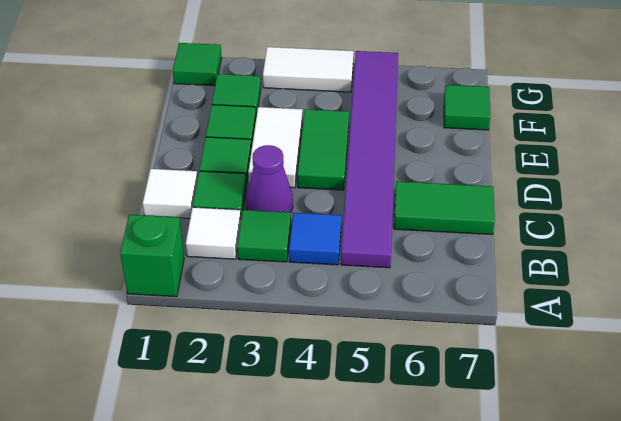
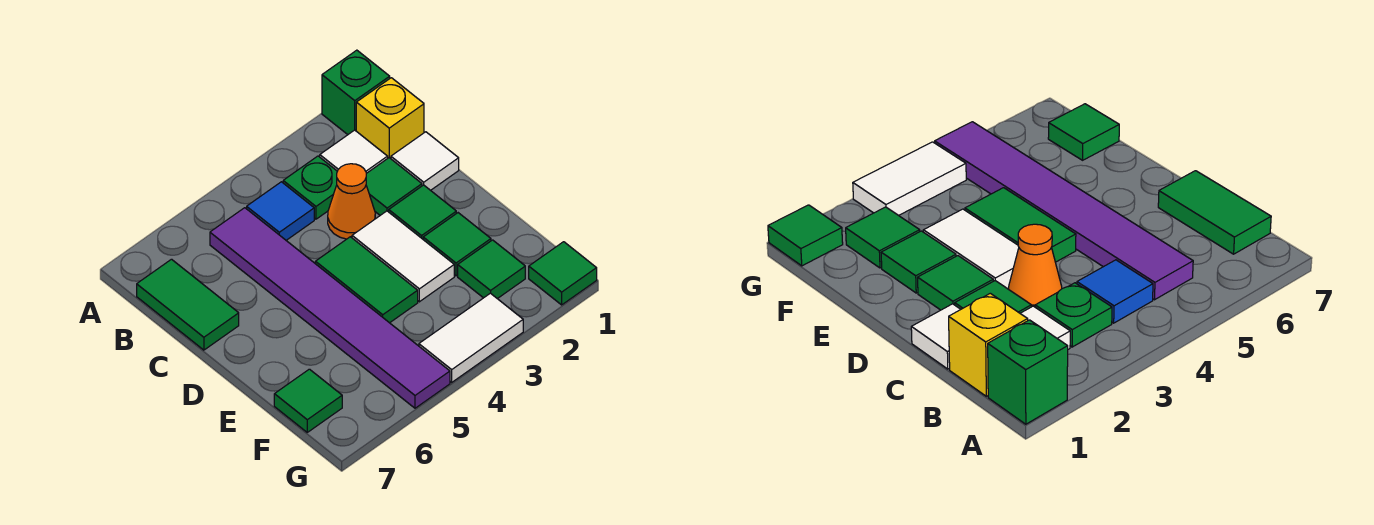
none -> yellow 1x1 brick [356,78,424,159]
green 1x1 tile [237,210,291,262] -> green 1x1 plate [283,156,337,219]
purple 1x1 cone [246,145,293,212] -> orange 1x1 cone [328,164,375,239]
green 1x2 tile [394,181,495,235] -> green 1x2 tile turned to [137,259,239,350]

